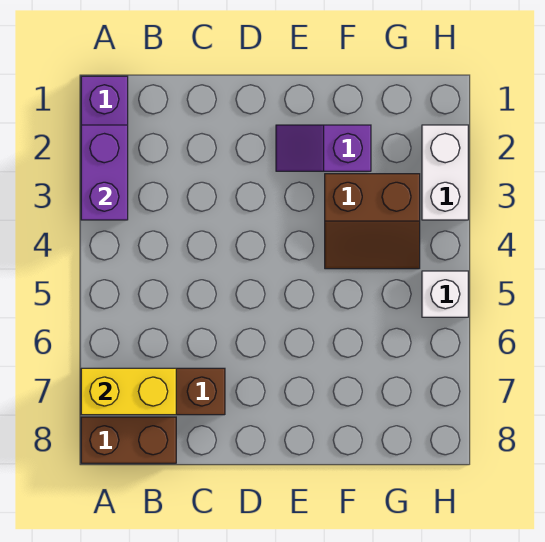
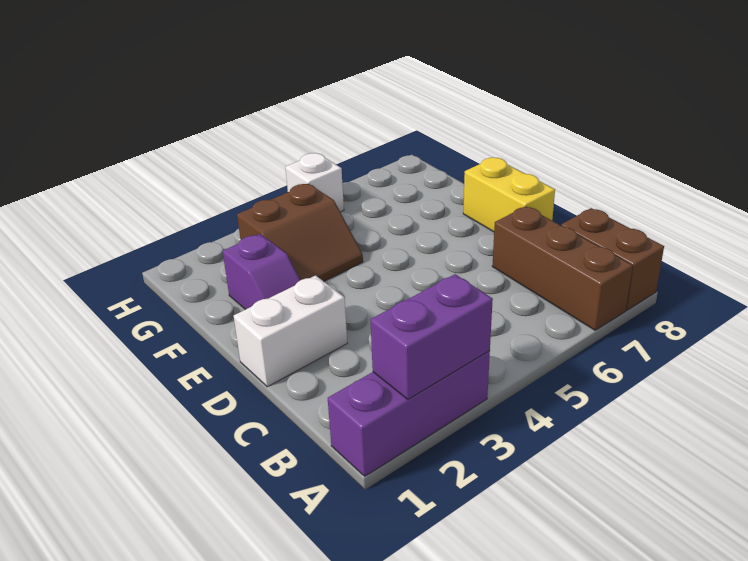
yellow 1x2 brick [81,368,176,415] -> yellow 1x2 brick moved to [463,158,555,232]
brown 2x2 slope [325,174,420,269] -> brown 2x2 slope turned to [237,184,363,281]
white 1x2 brick [422,125,468,220] -> white 1x2 brick moved to [234,276,347,387]

